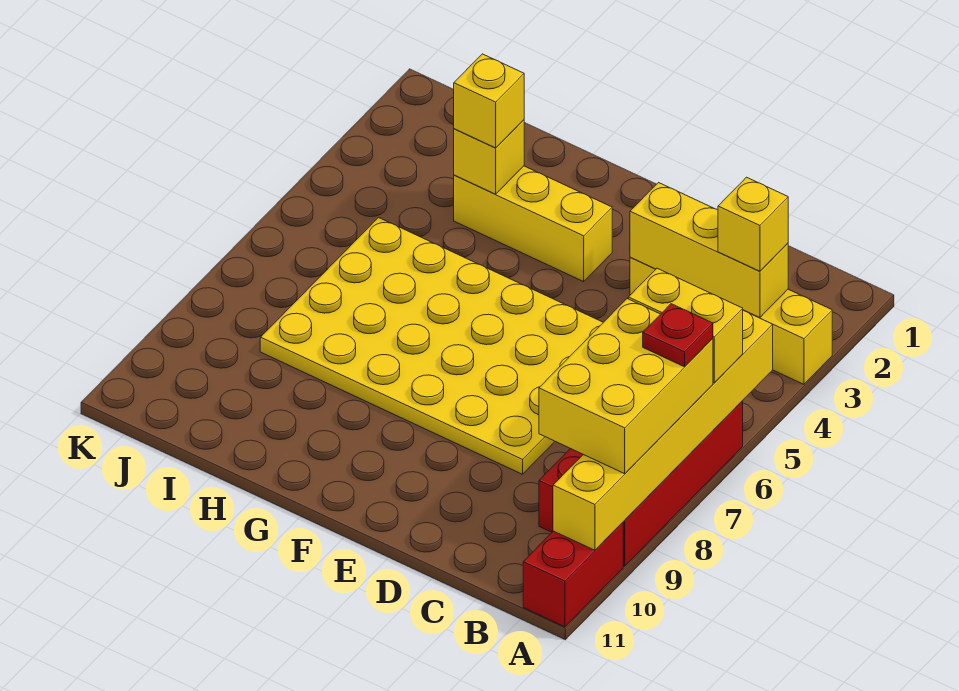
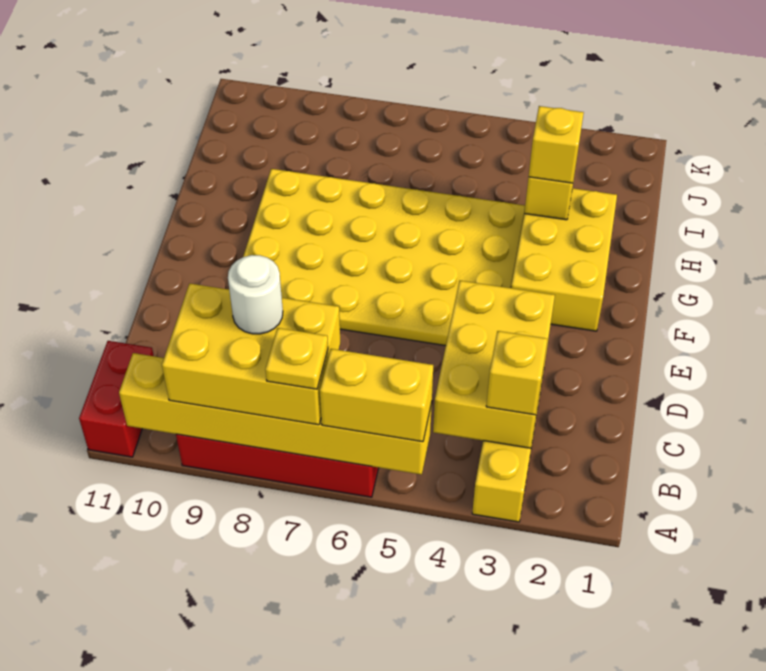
yellow 1x2 brick [628,268,743,383] -> yellow 1x2 brick turned to [320,349,433,442]
red 1x1 plate [643,304,713,367] -> yellow 1x1 plate [265,328,328,389]
red 1x2 brick [523,523,623,627] -> red 1x2 brick turned to [79,341,154,457]
yellow 1x3 brick [630,183,788,318] -> yellow 2x3 brick [433,281,555,448]
none -> white 1x1 round brick [228,255,283,334]
yellow 4x6 plate [260,218,603,474] -> yellow 4x6 plate turned to [243,169,525,346]
yellow 1x3 brick [454,166,612,282] -> yellow 2x3 brick [511,188,617,331]

